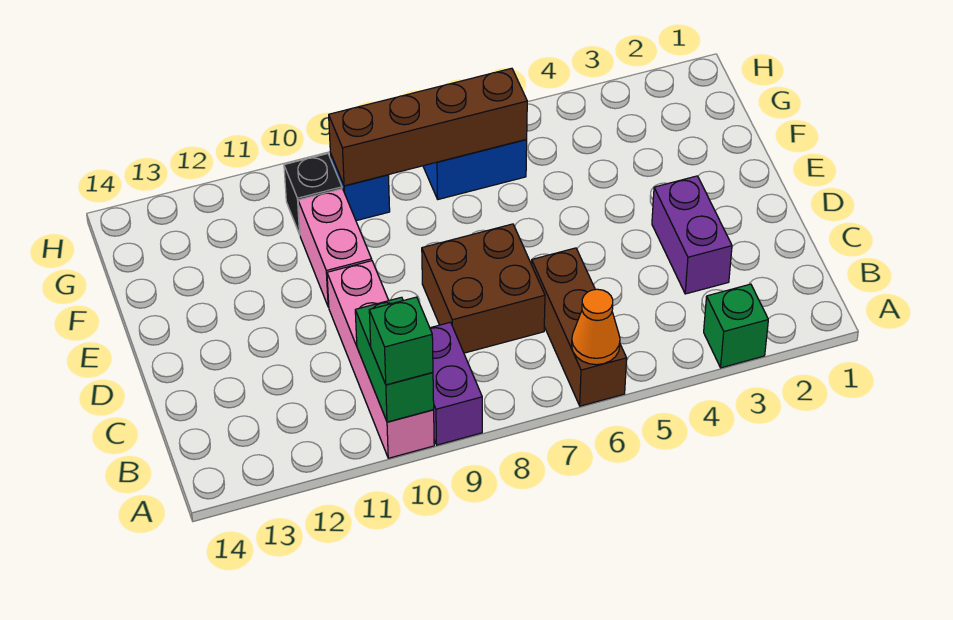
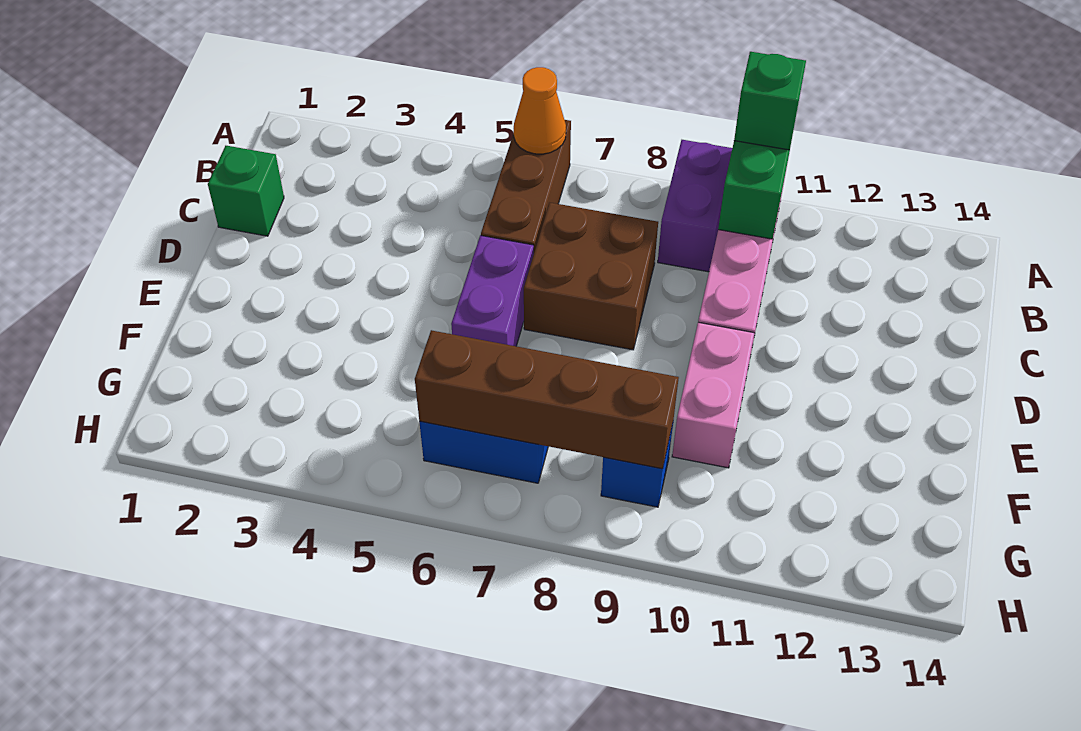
green 1x1 brick [704,284,768,368] -> green 1x1 brick moved to [208,146,284,236]
purple 1x2 brick [652,176,732,294] -> purple 1x2 brick moved to [451,235,534,346]
black 1x1 brick [284,154,342,235] -> none

